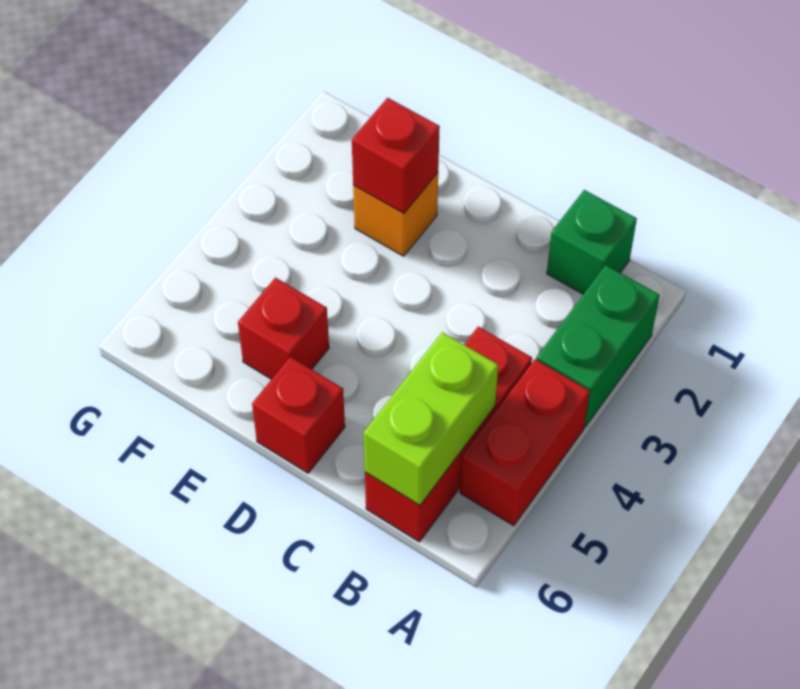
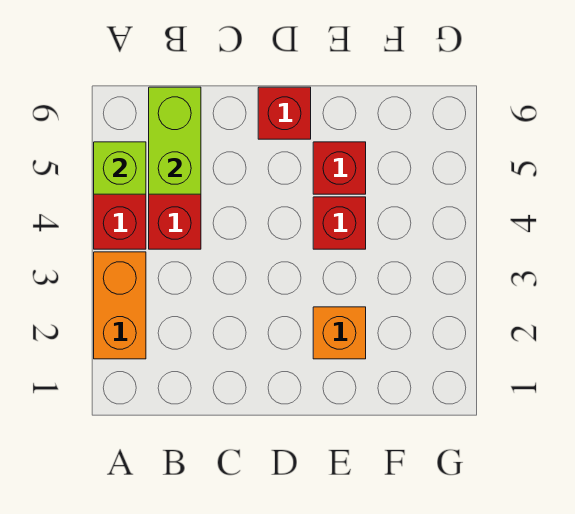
green 1x2 brick [536,265,660,427] -> orange 1x2 brick [94,252,146,359]
none -> lime 1x1 brick [94,142,146,194]
green 1x1 brick [547,190,637,294] -> none
red 1x1 brick [352,98,440,213] -> red 1x1 brick moved to [313,197,366,249]

